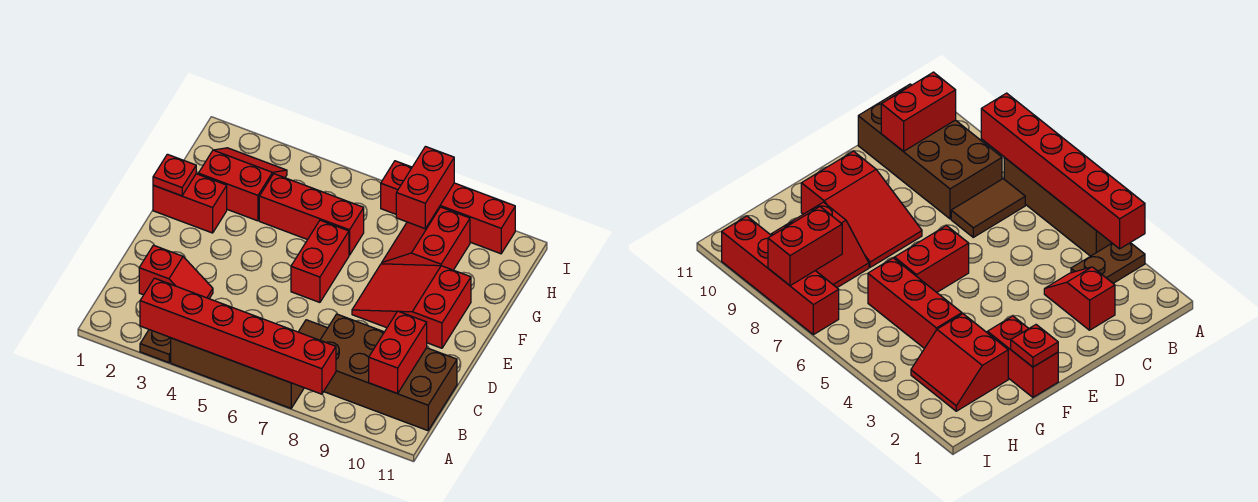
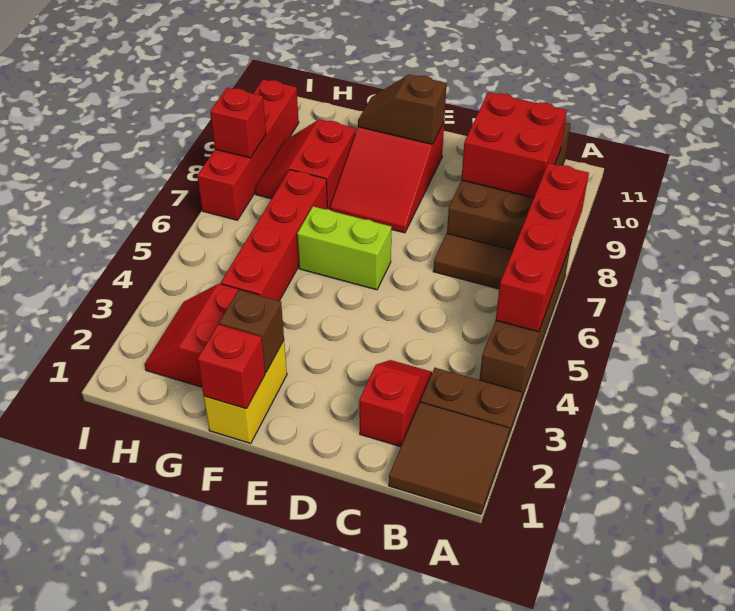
none -> brown 2x2 tile [389,402,509,514]
red 1x6 brick [140,278,336,394] -> red 1x4 brick [496,163,589,332]
red 1x2 brick [369,311,427,394] -> red 2x2 brick [461,92,567,198]
red 1x2 brick [291,220,349,302] -> lime 1x2 brick [297,206,392,290]
none -> brown 1x2 slope [358,75,447,144]
red 1x2 brick [153,174,227,233] -> yellow 1x2 brick [204,341,287,443]
red 1x1 plate [153,154,196,196] -> red 1x1 brick [198,324,265,409]
none -> brown 1x1 brick [219,290,284,372]
red 1x3 brick [259,174,364,255] -> red 1x4 brick [221,170,327,301]
red 2x2 slope [382,207,470,270] -> red 2x2 slope turned to [255,119,356,210]
red 1x2 brick [396,147,454,229] -> red 1x1 brick [210,88,266,158]

